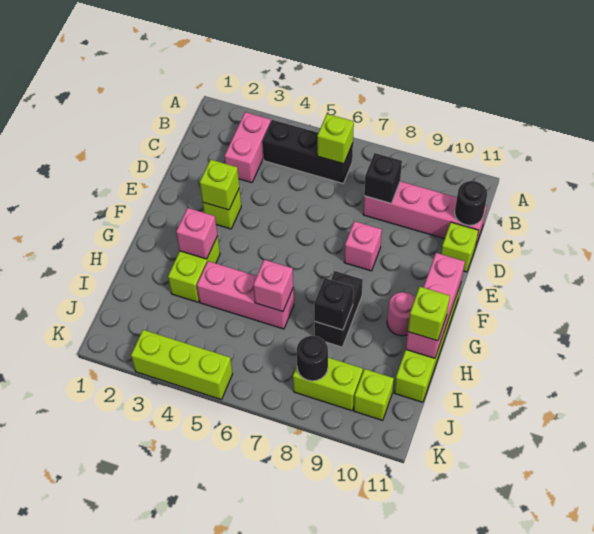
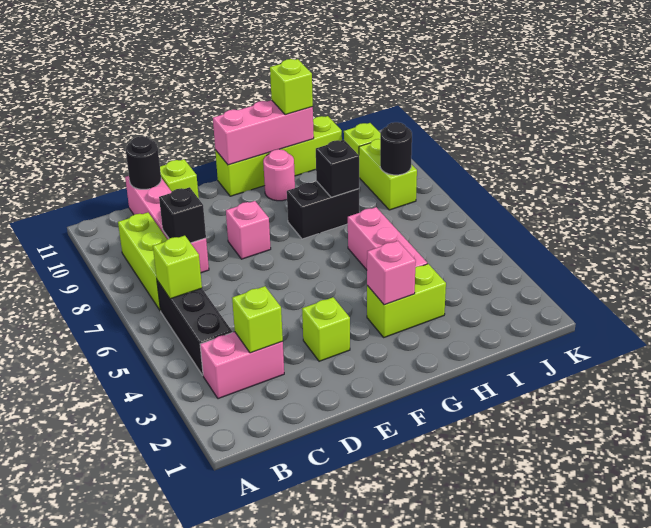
lime 1x1 brick [200,159,239,210] -> lime 1x1 brick moved to [232,286,283,353]
pink 1x1 brick [253,260,293,312] -> none
lime 1x3 brick [131,330,233,400] -> lime 1x3 brick moved to [118,213,167,311]

